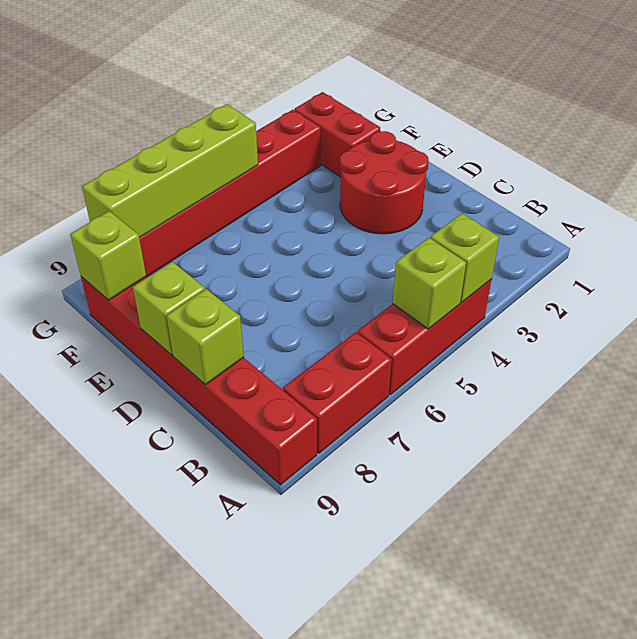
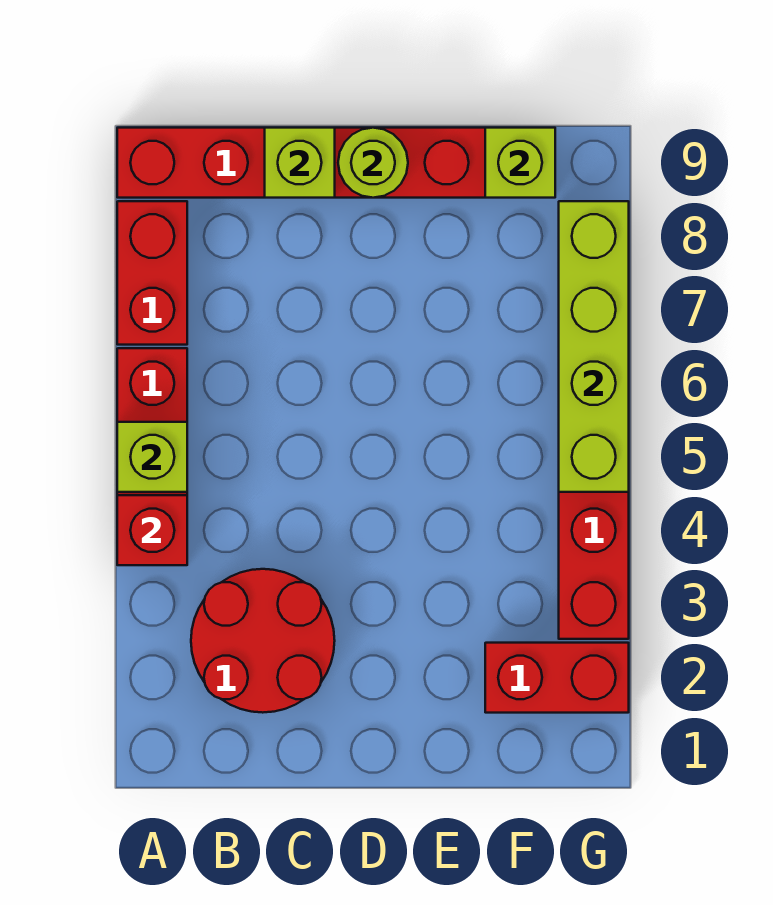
lime 1x1 brick [430,213,499,303] -> red 1x1 brick [117,495,187,565]
red 2x2 round brick [340,131,429,234] -> red 2x2 round brick moved to [191,569,335,713]
lime 1x1 brick [133,262,205,355] -> lime 1x1 round brick [338,128,408,198]

